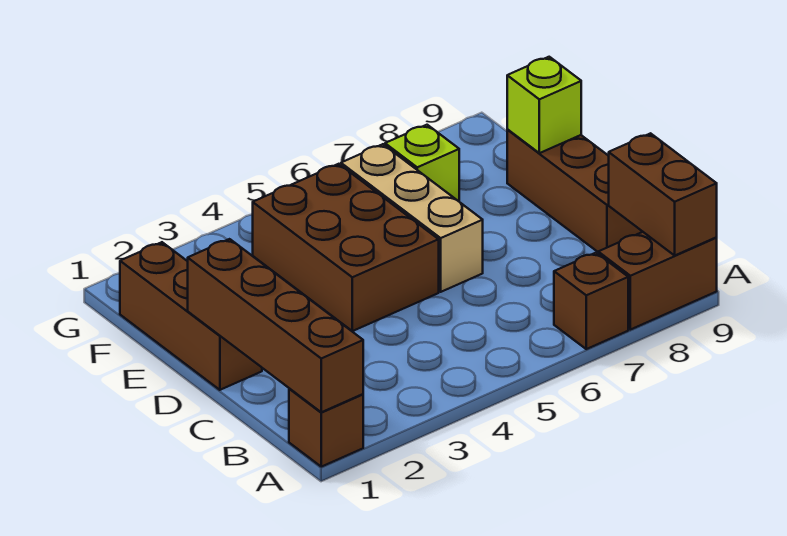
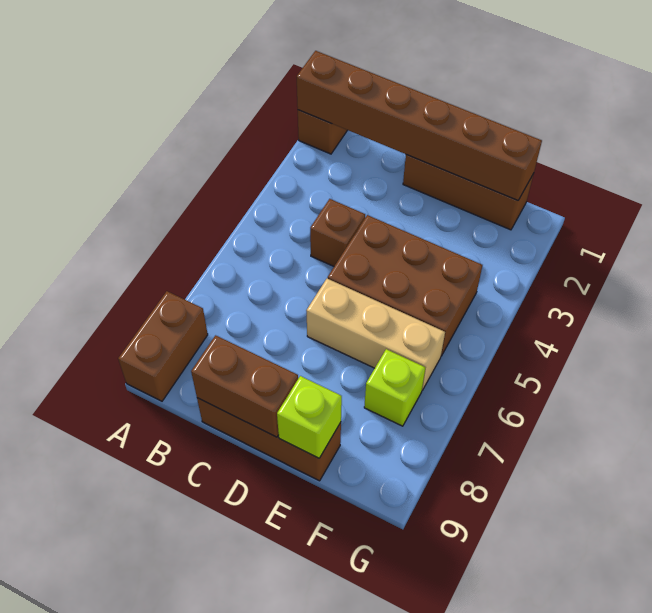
brown 1x4 brick [188,239,363,412] -> brown 1x6 brick [297,51,542,200]
brown 1x1 brick [554,253,628,349] -> brown 1x1 brick moved to [310,199,365,266]
brown 1x2 brick [609,133,717,255] -> brown 1x2 brick moved to [191,335,298,437]

